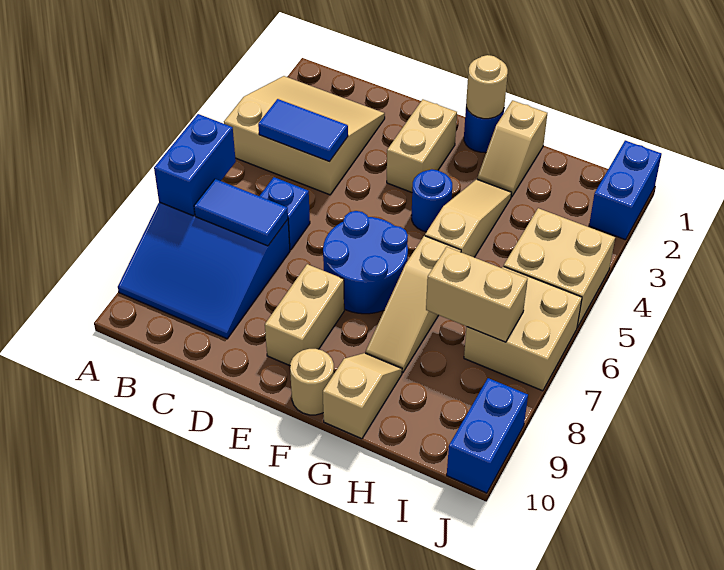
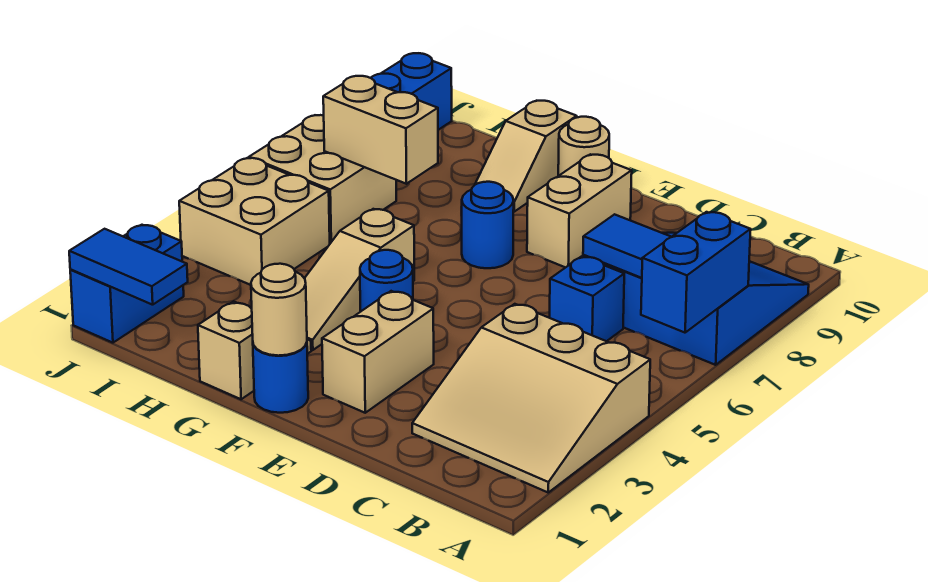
blue 1x2 tile [258,99,348,162] -> blue 1x2 tile moved to [69,229,188,305]
blue 2x2 round brick [323,211,408,314] -> blue 1x1 round brick [462,182,514,268]
tan 1x3 slope [365,236,461,373] -> none

